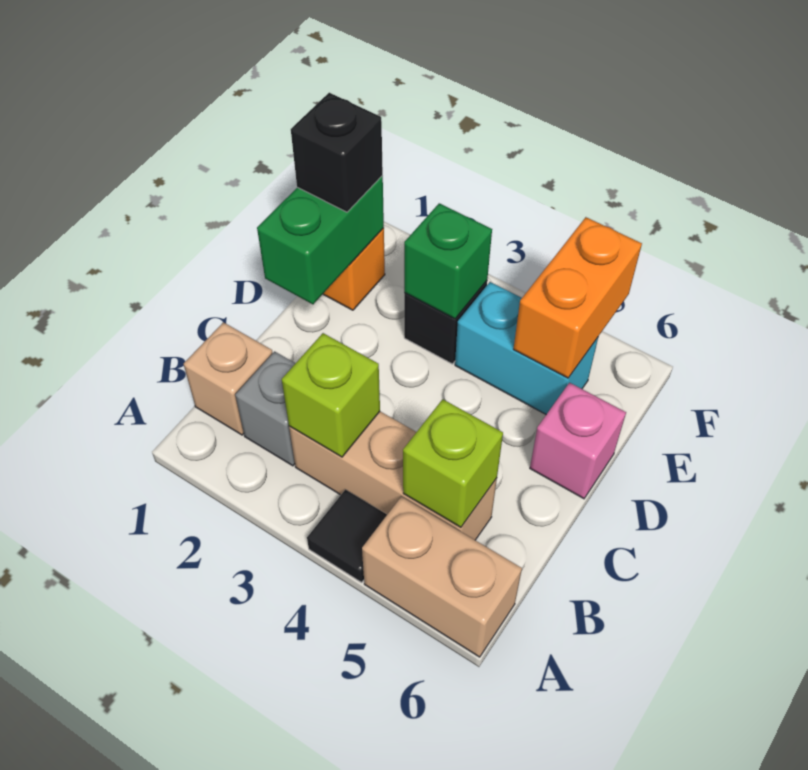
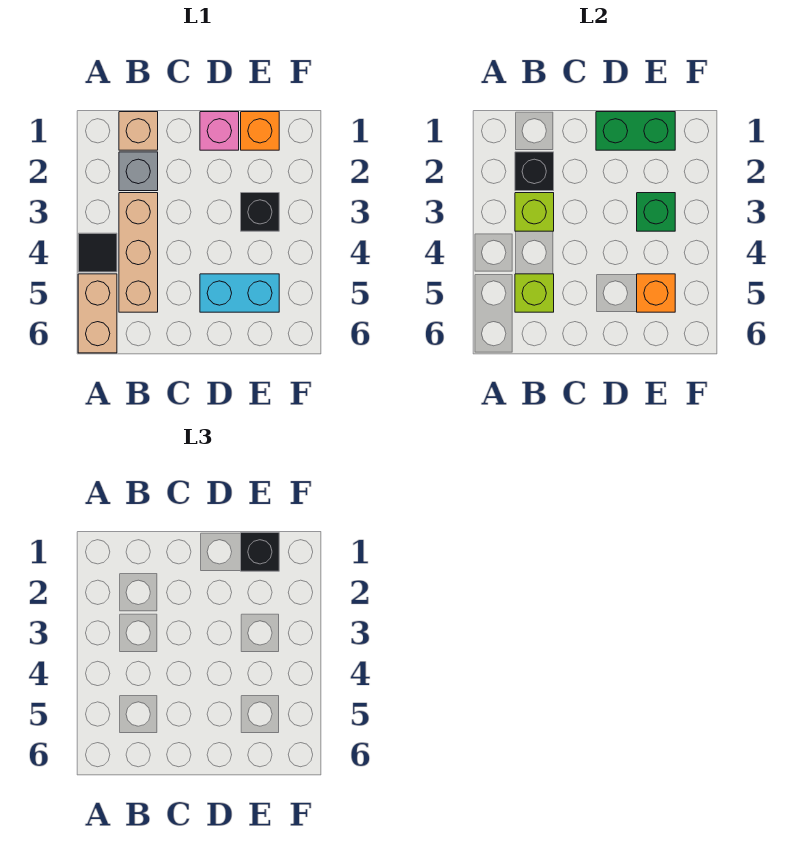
none -> black 1x1 brick [515,152,554,191]
pink 1x1 brick [530,383,626,499] -> pink 1x1 brick moved to [200,112,239,150]
cyan 1x2 brick [455,282,598,414] -> cyan 1x2 brick turned to [200,274,279,312]
orange 1x2 brick [513,217,642,378] -> orange 1x1 brick [637,274,675,312]

